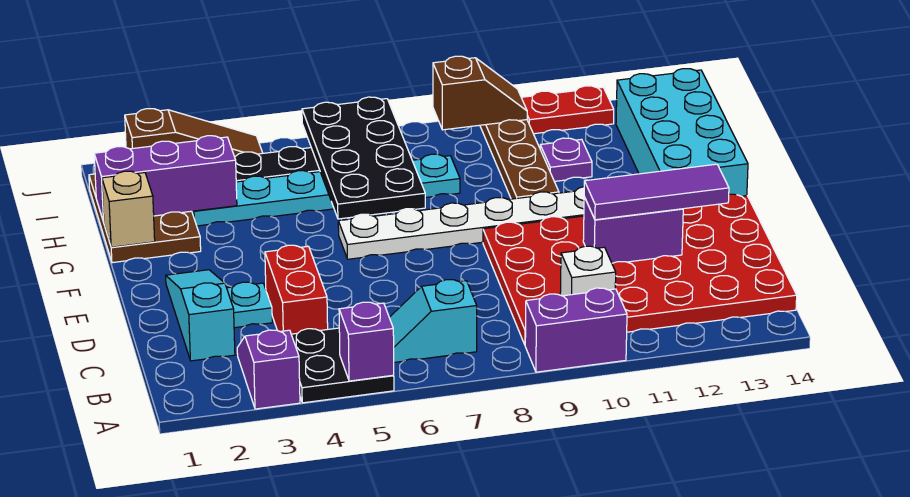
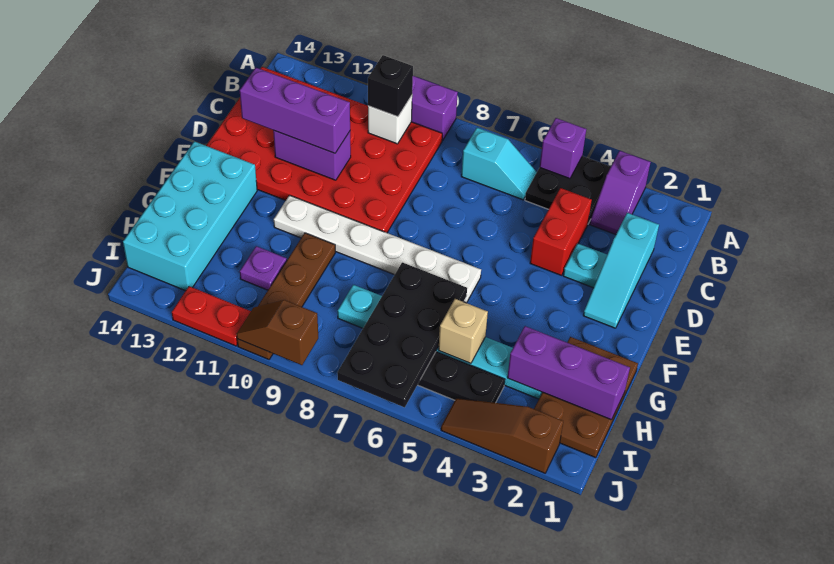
none -> black 1x1 brick [368,55,413,117]
purple 1x3 tile [584,164,729,220] -> purple 1x3 brick [240,68,350,153]
tan 1x1 brick [102,171,155,247] -> tan 1x1 brick moved to [438,299,488,363]

